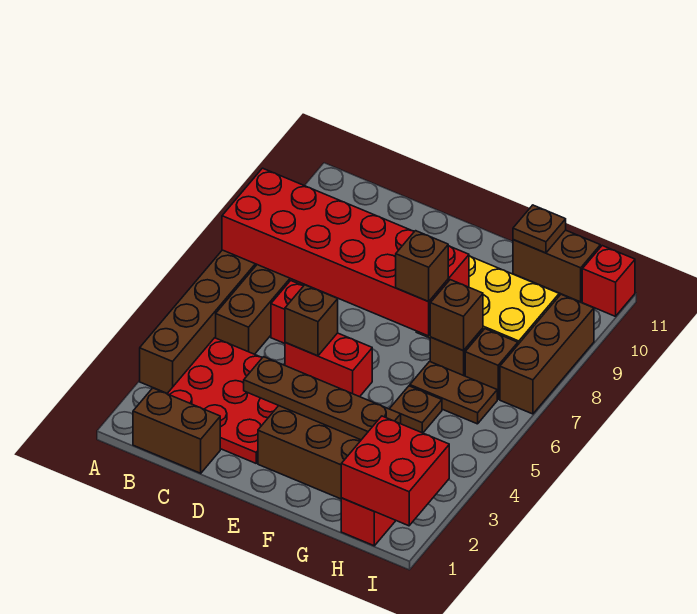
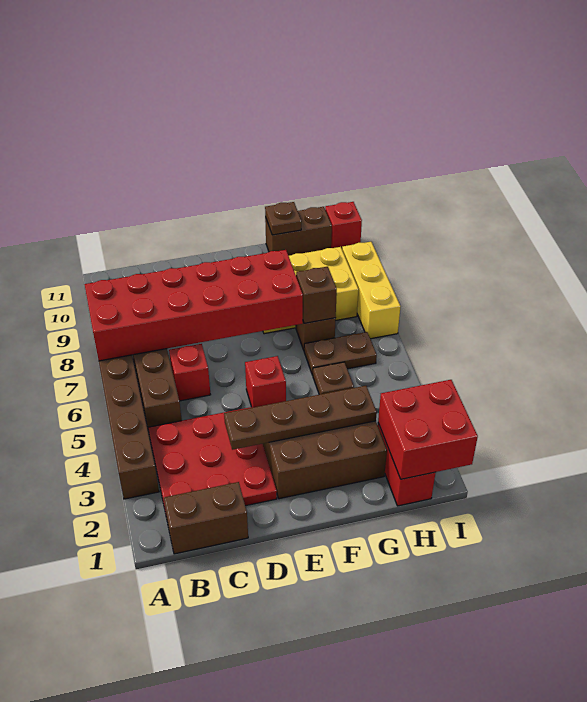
red 1x2 brick [285,333,372,397] -> red 1x1 brick [245,356,286,408]
brown 1x1 brick [285,285,338,356] -> none
brown 1x1 brick [396,231,448,302] -> none
brown 1x1 brick [465,329,518,399] -> none
brown 1x3 brick [500,294,594,414] -> yellow 1x3 brick [342,242,401,339]

